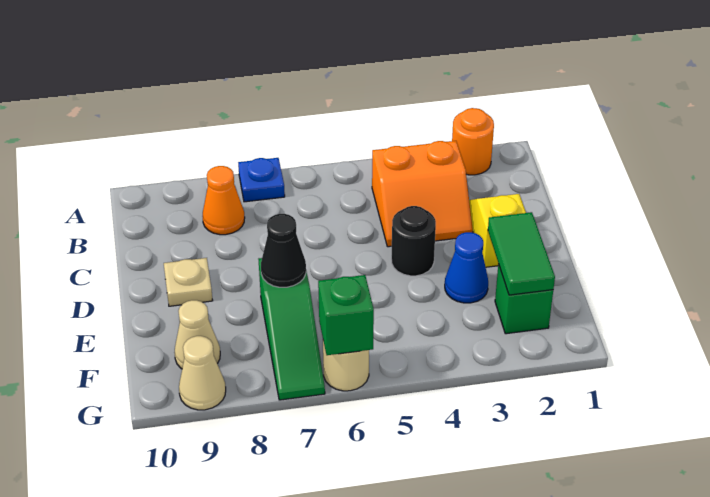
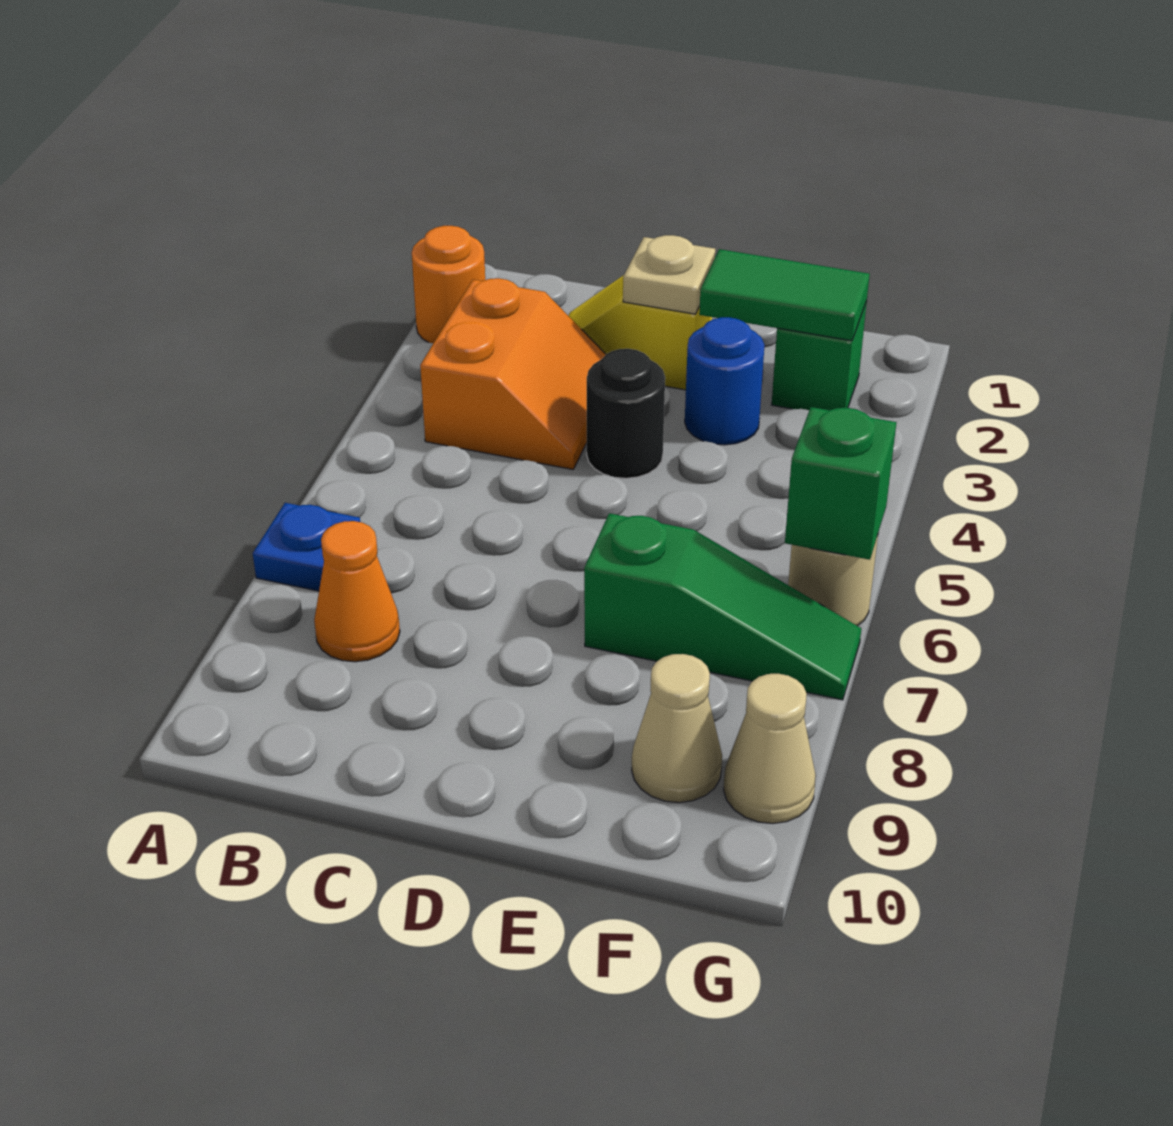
tan 1x1 plate [164,258,213,306] -> tan 1x1 plate moved to [623,235,715,314]
blue 1x1 cone [445,232,488,303] -> blue 1x1 round brick [685,317,764,445]
black 1x1 cone [261,214,306,287] -> none

